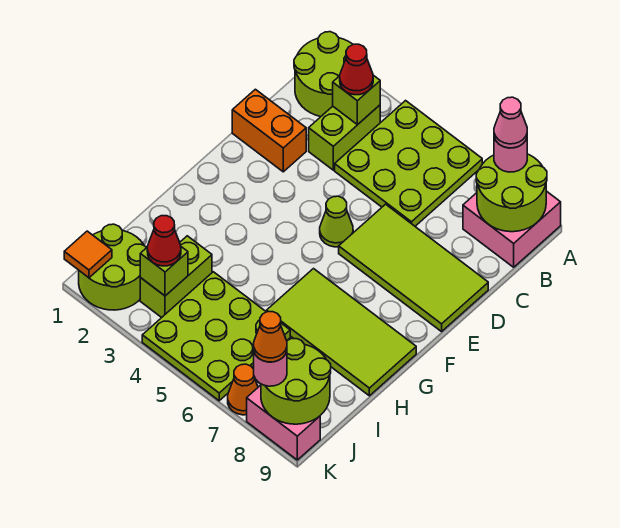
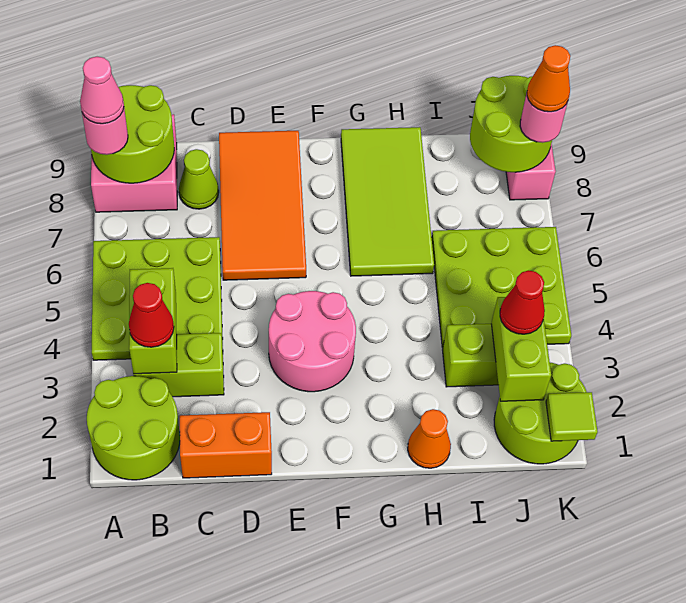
lime 1x1 brick [333,75,380,125] -> lime 1x2 brick [129,268,177,374]
orange 1x2 brick [232,89,306,172] -> orange 1x2 brick turned to [180,412,272,478]
lime 2x4 tile [339,204,488,332] -> orange 2x4 tile [219,131,306,280]
none -> pink 2x2 round brick [269,291,356,392]
lime 1x1 cone [320,196,353,247] -> lime 1x1 cone moved to [179,149,219,209]
lime 1x1 brick [140,247,188,296] -> lime 1x2 brick [491,297,551,401]
orange 1x1 tile [64,231,112,278] -> lime 1x1 tile [546,392,598,441]
orange 1x1 cone [228,364,258,415] -> orange 1x1 cone moved to [408,409,451,468]

